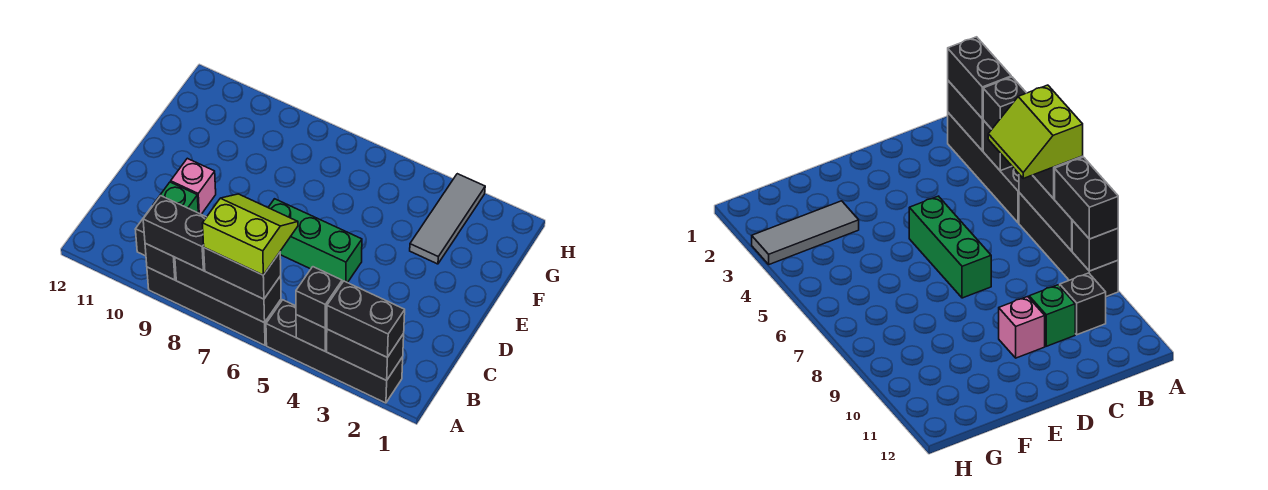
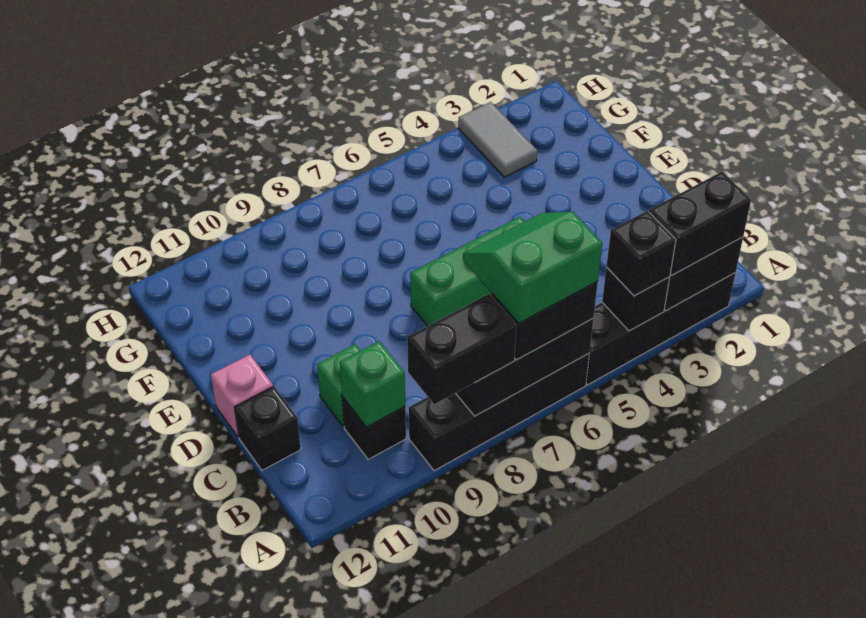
lime 2x2 slope [202,194,298,275] -> green 2x2 slope [463,212,602,323]
black 1x1 brick [145,243,176,280] -> black 1x1 brick moved to [234,387,301,470]
none -> green 1x1 brick [340,341,405,427]
pink 1x1 brick [171,158,216,214] -> pink 1x1 brick moved to [211,355,273,437]
grey 1x3 tile [410,174,485,264] -> grey 1x2 tile [458,102,537,177]

